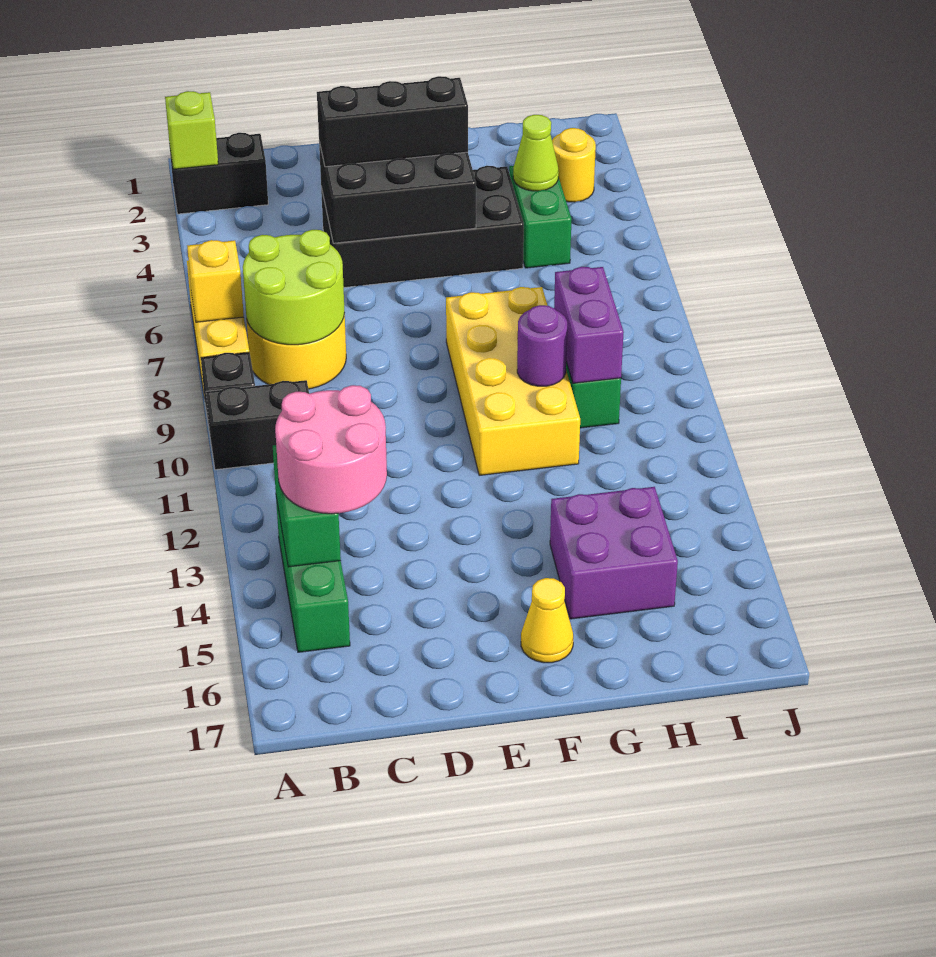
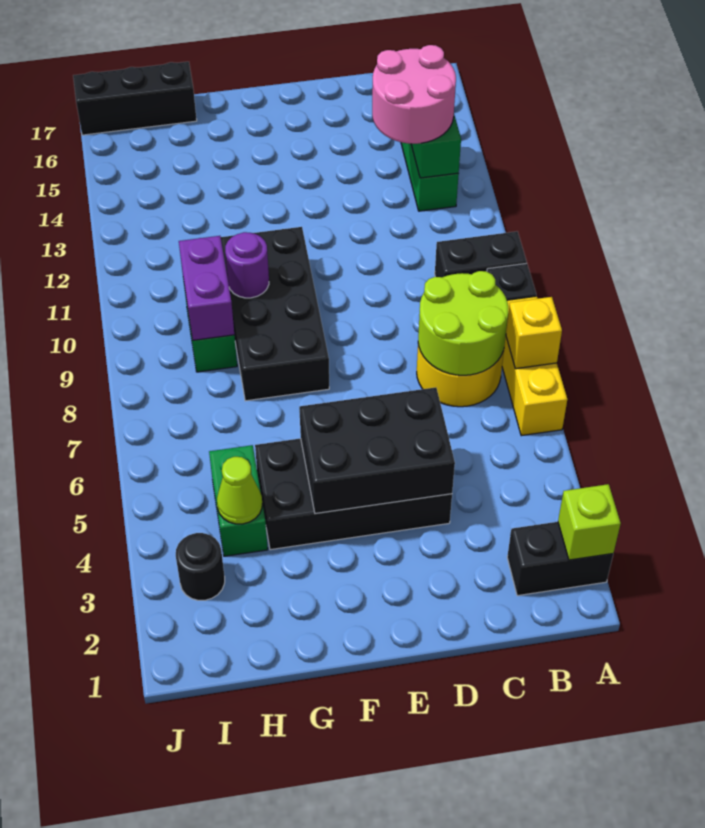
black 1x3 brick [317,76,468,167] -> black 1x3 brick moved to [73,62,197,135]
yellow 2x4 brick [446,287,580,476] -> black 2x4 brick [221,227,329,401]
yellow 1x1 cone [521,578,573,663] -> none
purple 2x2 brick [550,487,678,619] -> none
yellow 1x1 round brick [552,128,596,202] -> black 1x1 round brick [176,533,225,600]

